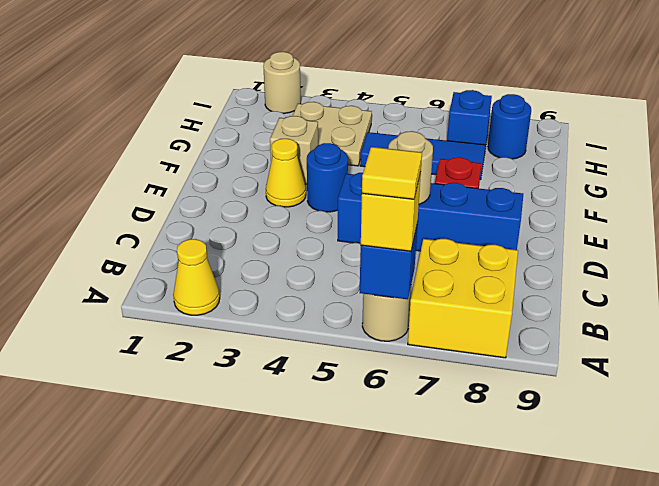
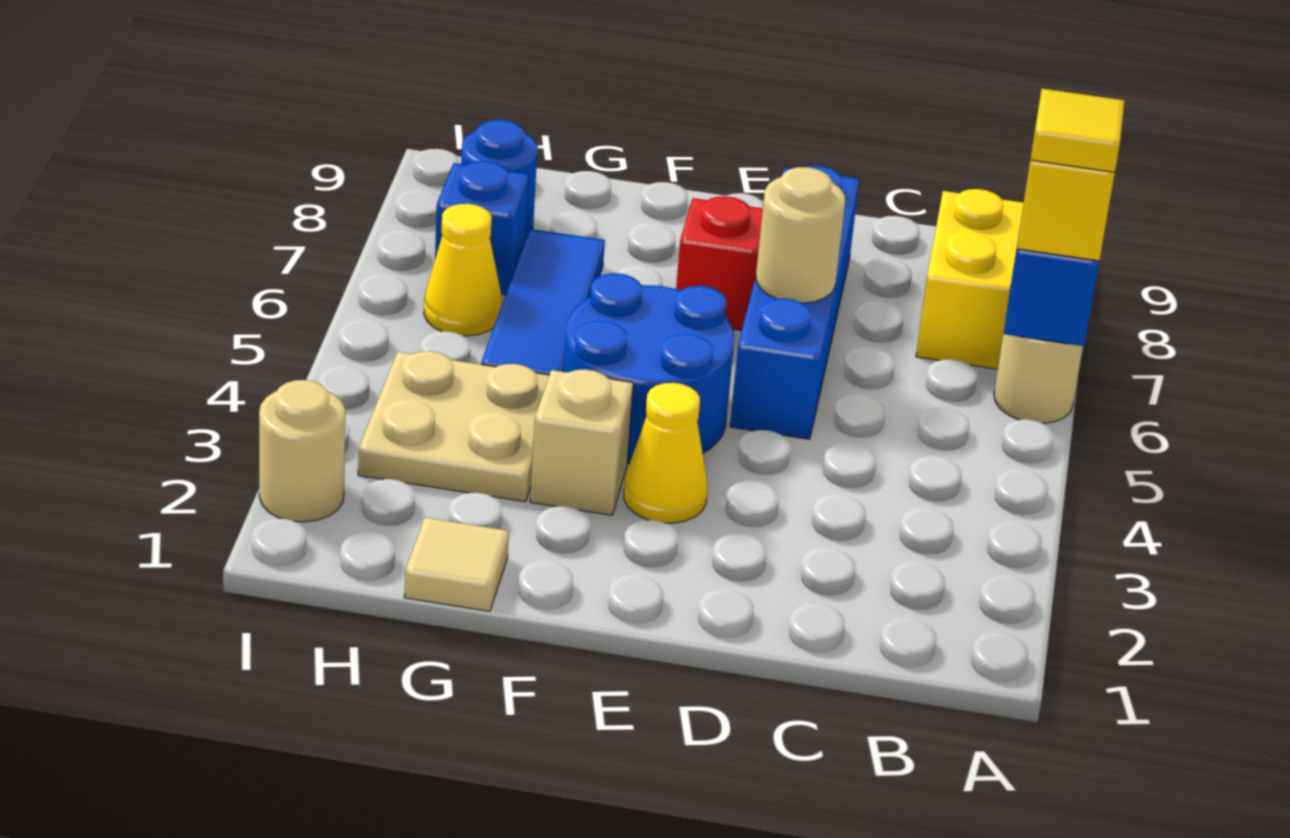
yellow 1x1 cone [173,239,220,315] -> yellow 1x1 cone moved to [424,204,502,336]
blue 1x1 round brick [307,143,348,212] -> blue 2x2 round brick [564,273,735,464]
none -> tan 1x1 tile [404,518,509,611]

